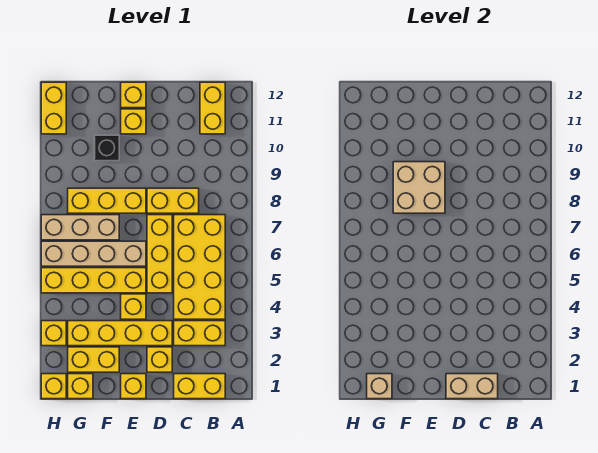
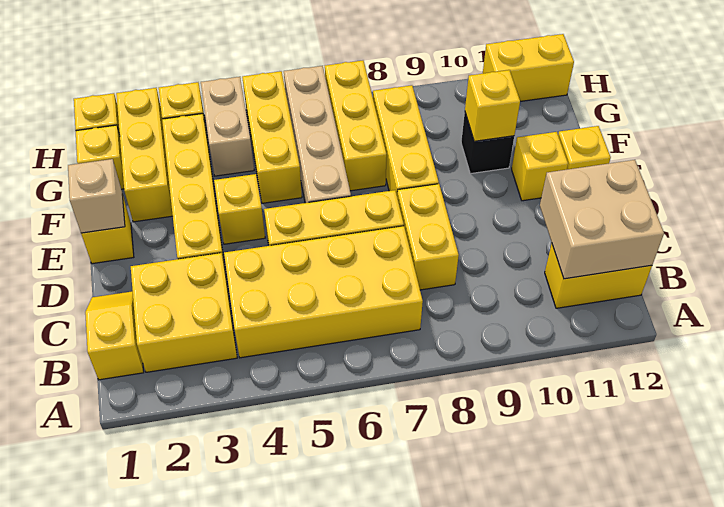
yellow 1x2 brick [174,374,225,399] -> yellow 1x2 slope [85,291,144,380]
yellow 1x2 brick [174,321,225,346] -> yellow 2x2 brick [131,253,237,372]
tan 1x2 brick [446,374,498,399] -> tan 1x2 brick moved to [201,77,254,176]
yellow 1x1 brick [147,347,172,372] -> yellow 1x1 brick moved to [465,70,520,141]
yellow 1x4 brick [41,268,146,293] -> yellow 1x3 brick [242,71,302,203]
tan 2x2 brick [393,162,445,213] -> tan 2x2 brick moved to [540,160,664,279]
yellow 1x2 brick [68,347,119,372] -> yellow 1x3 brick [116,88,173,222]
tan 1x3 brick [41,215,119,240] -> yellow 1x3 brick [325,61,387,191]
tan 1x1 brick [367,374,392,399] -> tan 1x1 brick moved to [68,159,125,233]

